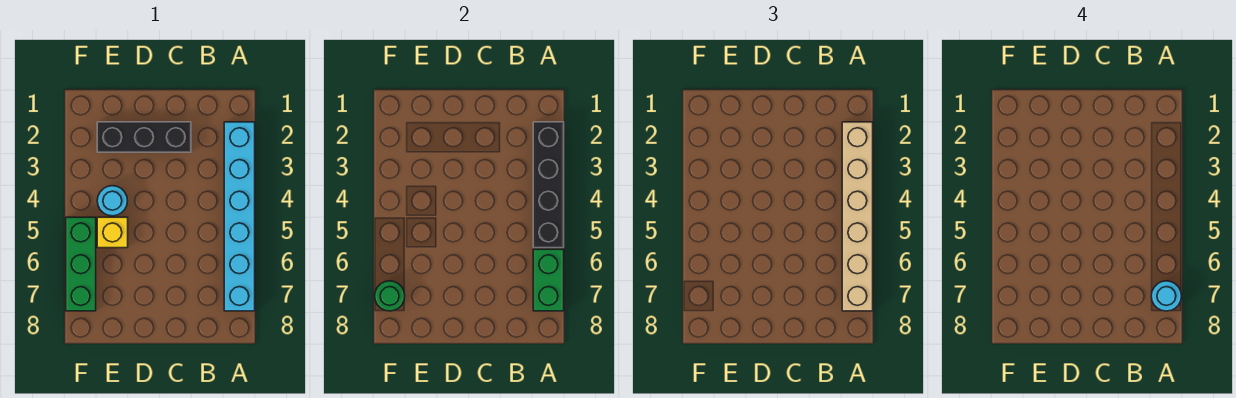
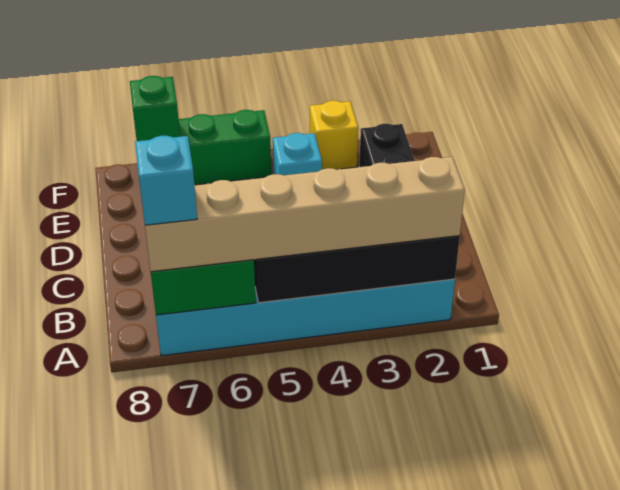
cyan 1x1 round brick [1151,281,1181,311] -> cyan 1x1 brick [135,136,197,225]
cyan 1x1 round brick [97,186,127,216] -> cyan 1x1 brick [273,133,322,175]
yellow 1x1 brick [97,217,128,248] -> yellow 1x1 brick moved to [310,101,358,169]
green 1x1 round brick [375,281,405,311] -> green 1x1 brick [130,76,180,141]

